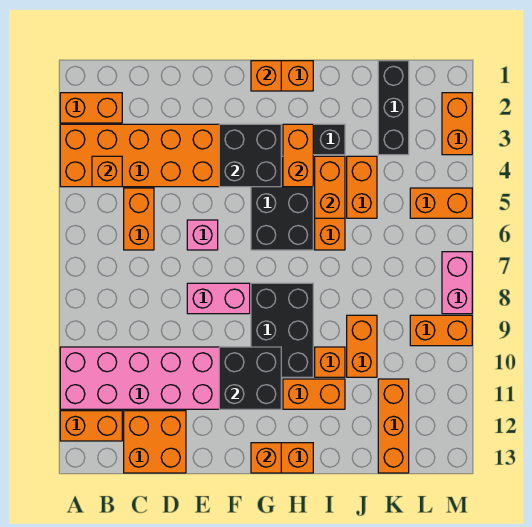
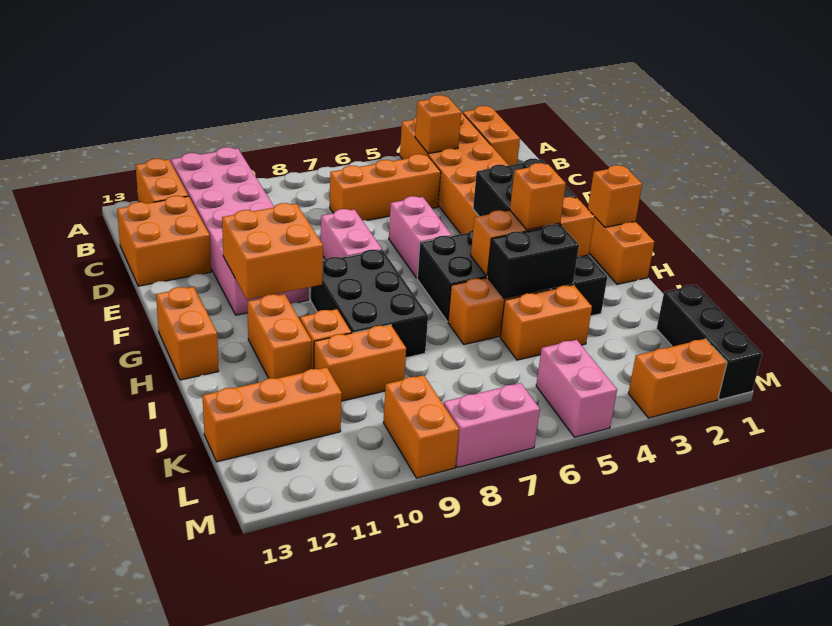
orange 1x2 brick [124,188,154,250] -> orange 1x3 brick [330,154,441,221]
pink 1x1 brick [187,220,218,250] -> pink 1x2 brick [389,196,452,278]
black 2x2 brick [219,347,281,409] -> orange 2x2 brick [222,203,323,300]
black 2x3 brick [251,283,313,377] -> black 2x3 brick turned to [311,250,428,358]
orange 1x1 brick [251,443,281,473] -> orange 1x1 brick moved to [510,163,566,230]
orange 1x2 brick [283,124,313,187] -> orange 1x3 brick [471,197,595,276]
orange 1x2 brick [315,156,345,218] -> black 1x2 brick [487,224,579,298]
black 1x3 brick [378,61,409,155] -> black 1x3 brick turned to [657,285,762,400]
orange 1x2 brick [410,188,472,218] -> pink 1x2 brick [536,340,617,437]

